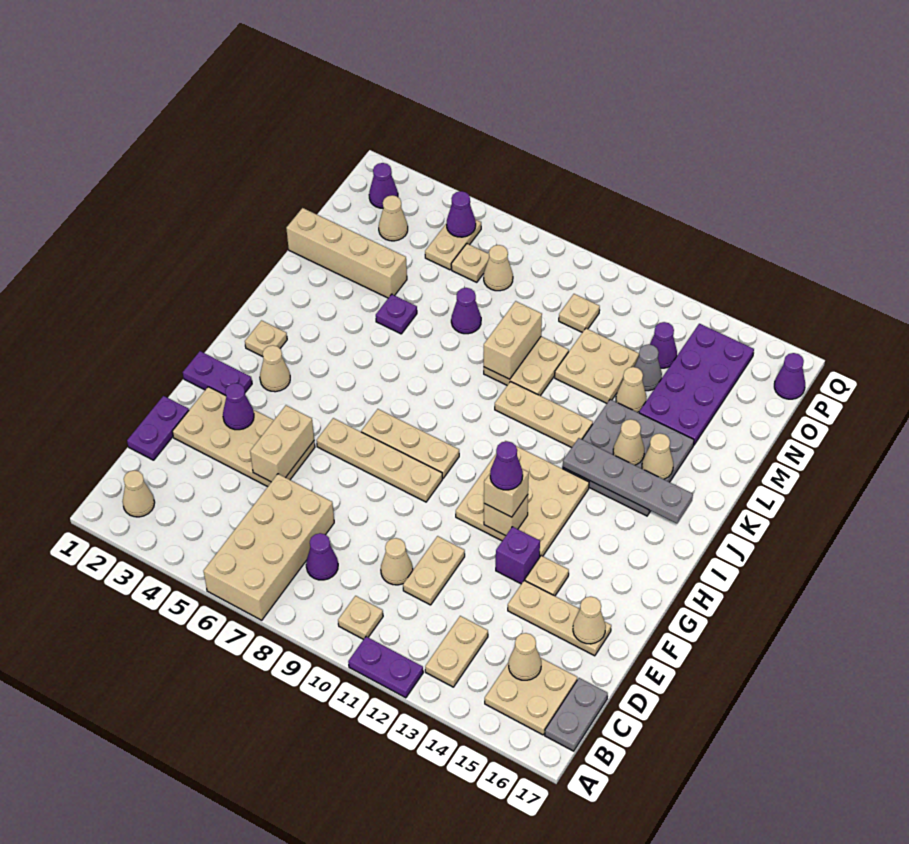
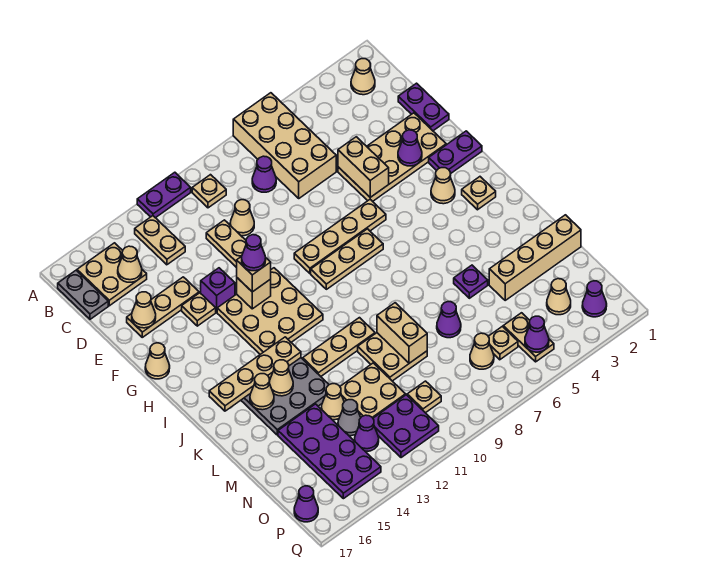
none -> tan 1x1 cone [145,343,170,379]
grey 1x4 plate [563,438,693,523] -> tan 1x4 plate [209,337,301,411]
none -> purple 2x2 plate [373,395,439,458]

